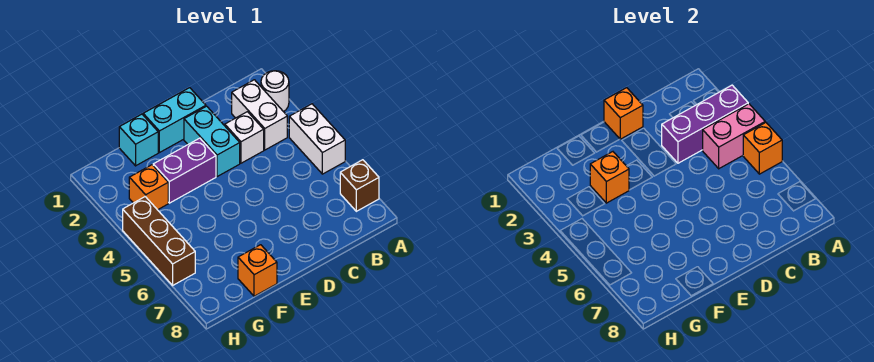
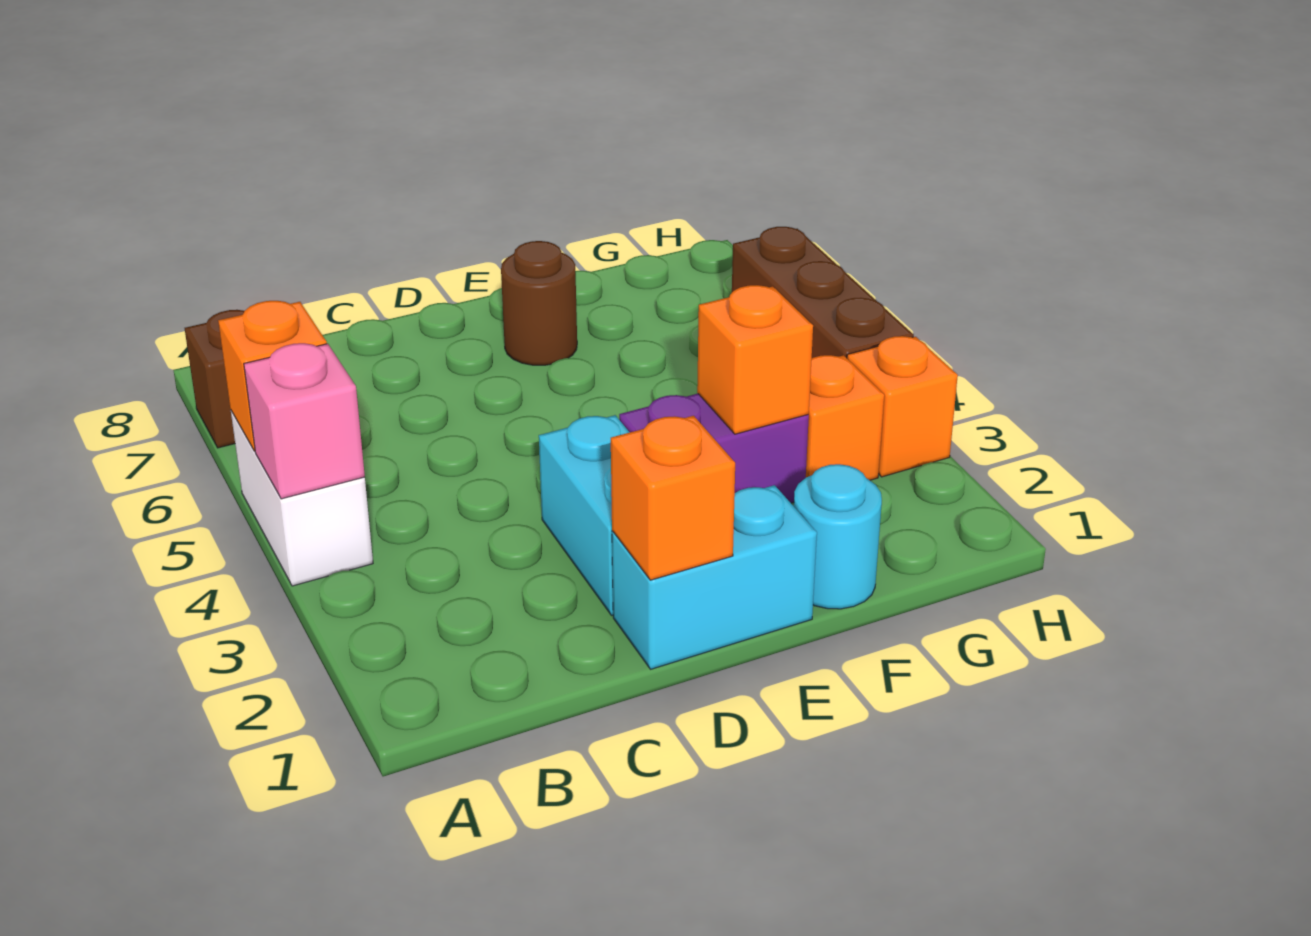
white 1x1 round brick [261,71,289,112] -> none
purple 1x3 brick [662,85,748,163] -> none
pink 1x2 brick [703,104,765,169] -> pink 1x1 brick [244,343,365,499]
white 1x2 brick [232,80,287,150] -> none
white 1x1 brick [225,112,264,163] -> none
none -> brown 1x1 round brick [501,241,577,365]
cyan 1x1 brick [119,114,158,166] -> cyan 1x1 round brick [794,464,882,609]
orange 1x1 brick [238,245,277,296] -> orange 1x1 brick moved to [847,336,958,477]

